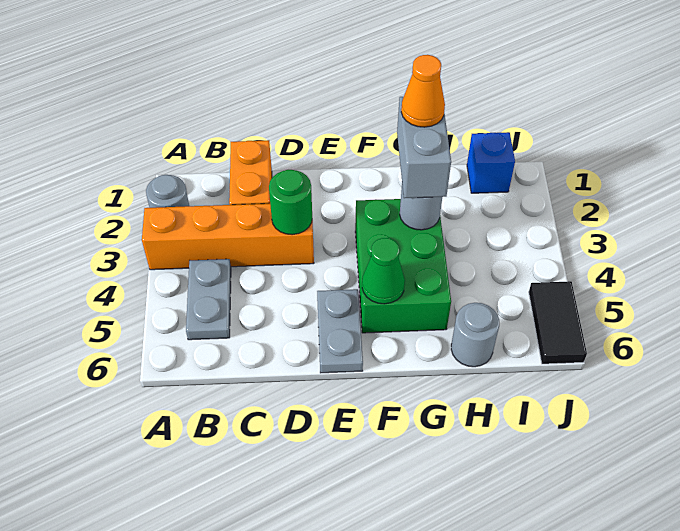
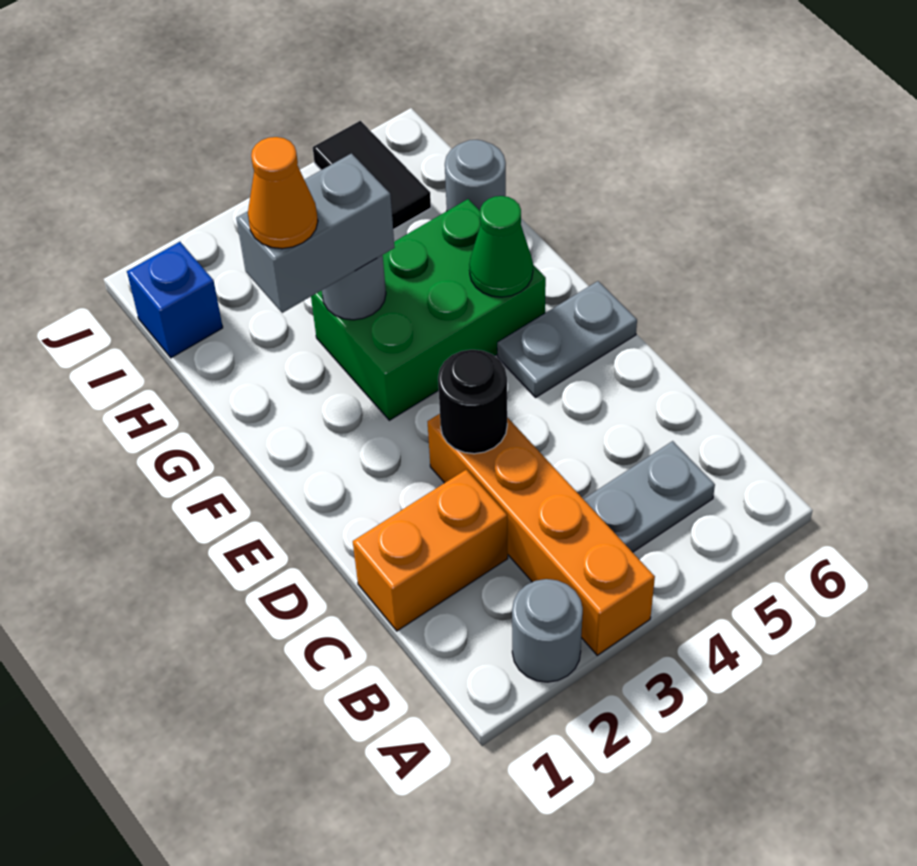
green 1x1 round brick [269,170,312,235] -> black 1x1 round brick [438,350,507,454]
black 1x2 tile [529,281,587,364] -> black 1x2 tile turned to [313,121,431,230]

